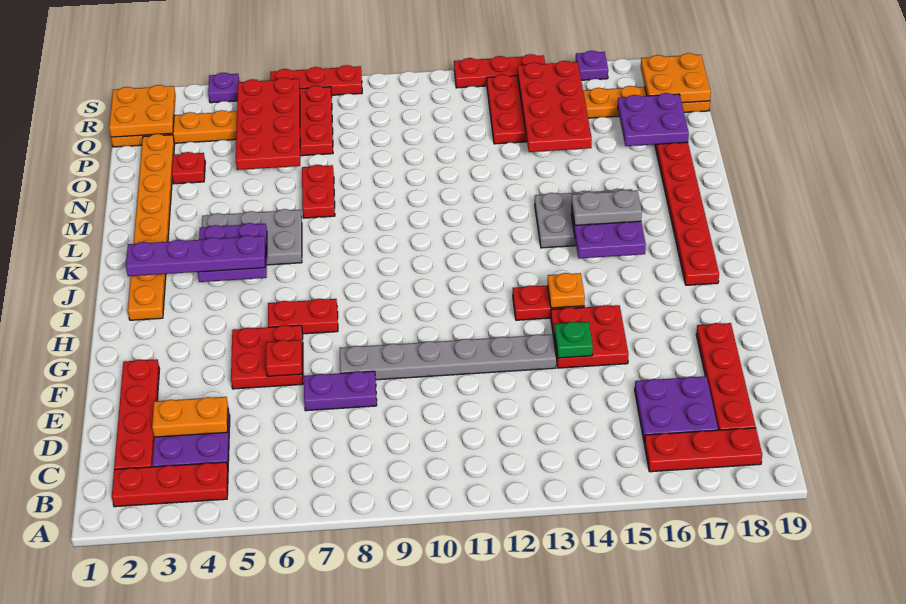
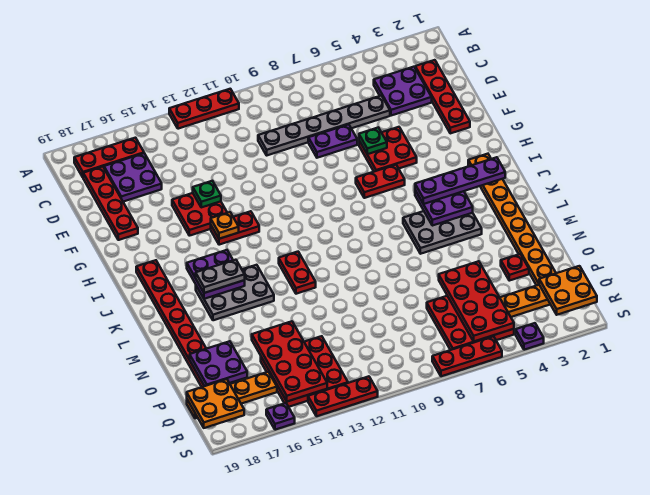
red 1x3 plate [112,462,228,507] -> red 1x3 plate moved to [169,89,239,129]
orange 1x2 plate [152,397,228,437] -> none
red 1x1 plate [266,340,302,377] -> green 1x1 plate [359,127,387,154]
grey 1x6 plate [340,334,556,380] -> grey 1x6 plate moved to [258,96,390,155]
red 1x2 plate [302,165,335,218] -> red 1x2 plate moved to [279,252,316,294]

